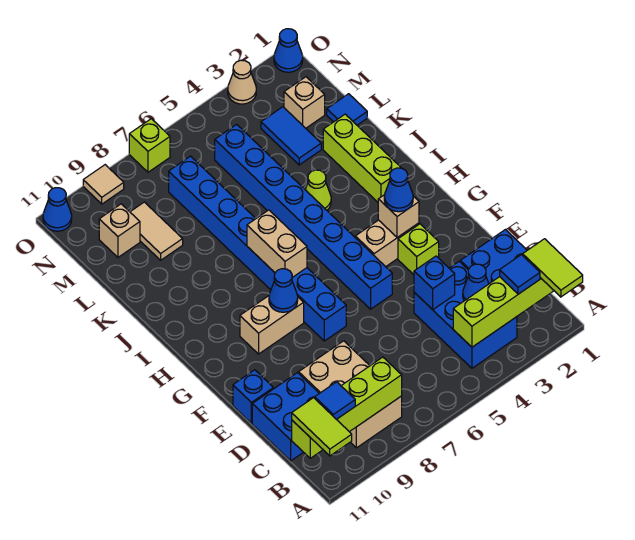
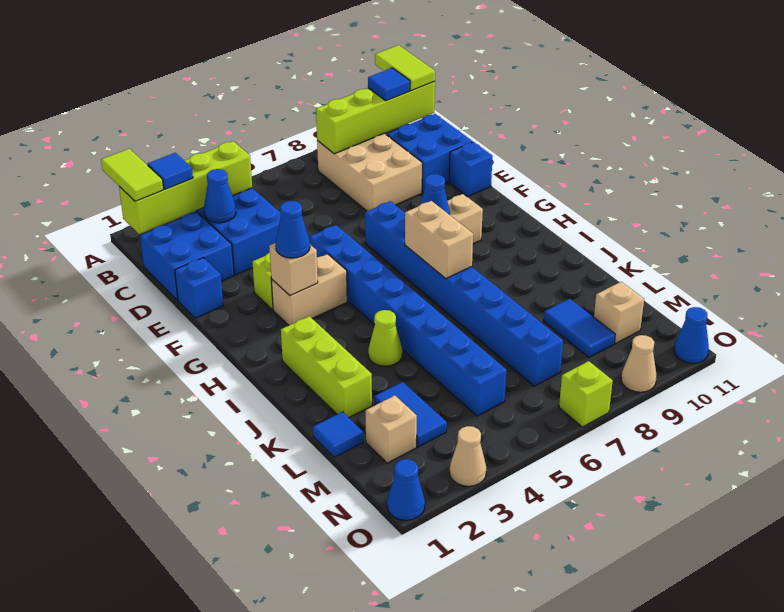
blue 1x1 brick [414,256,455,310] -> blue 1x1 brick moved to [175,258,223,318]
tan 1x2 tile [130,202,183,260] -> blue 1x2 tile [544,299,615,358]
tan 1x1 tile [83,165,124,204] -> tan 1x1 cone [621,335,657,392]

